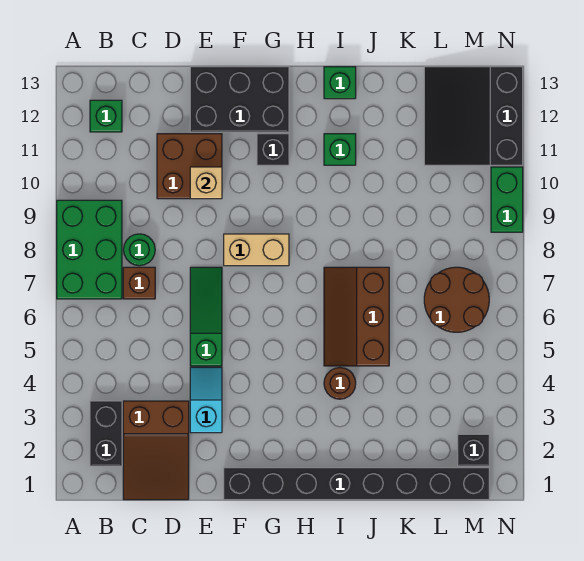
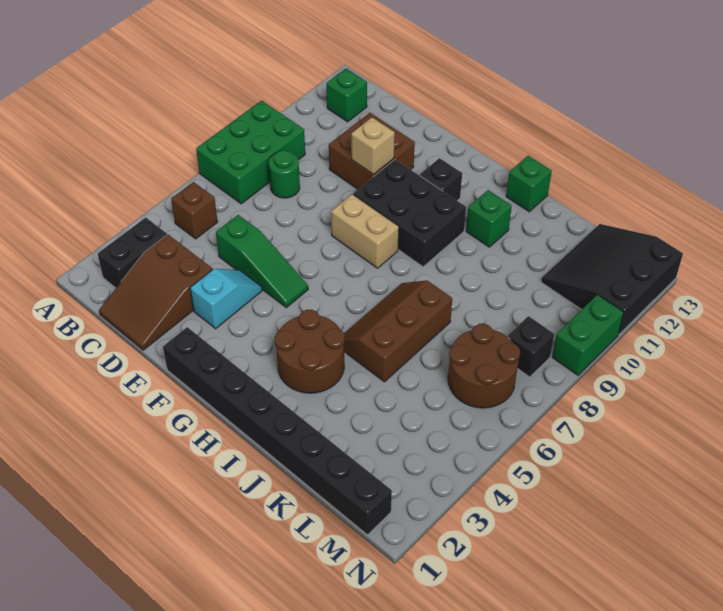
brown 1x1 brick [123,267,155,299] -> brown 1x1 brick moved to [171,182,218,239]
green 1x3 slope [190,267,222,366] -> green 1x3 slope turned to [216,215,308,308]
black 2x3 brick [190,67,289,132] -> black 2x3 brick moved to [353,160,466,267]
brown 1x1 round brick [324,368,356,399] -> brown 2x2 round brick [275,310,345,393]
black 1x1 brick [458,434,489,466] -> black 1x1 brick moved to [508,316,554,377]

